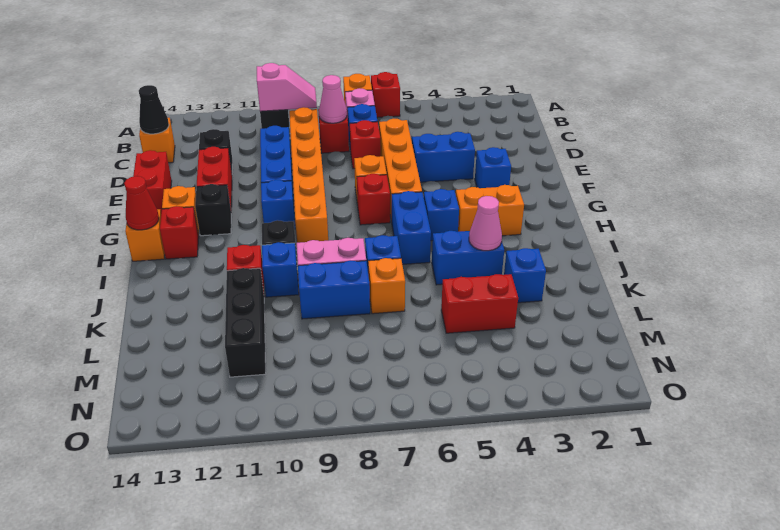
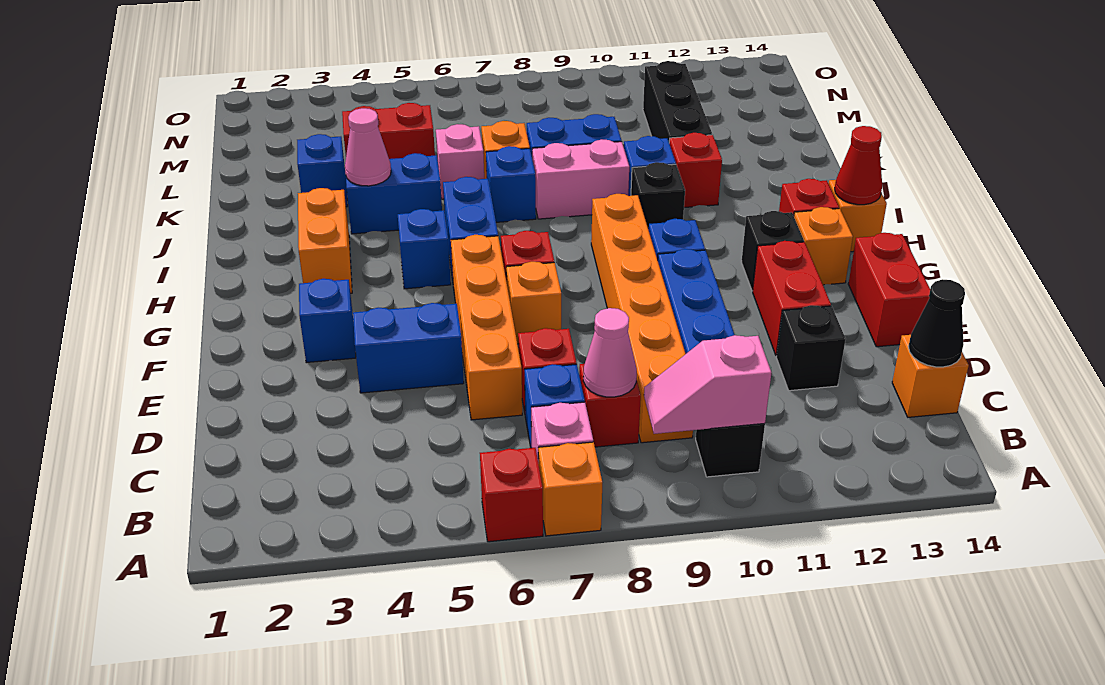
orange 1x2 brick [455,185,524,236] -> orange 1x2 brick turned to [298,188,352,293]
none -> pink 1x1 brick [436,124,484,199]

